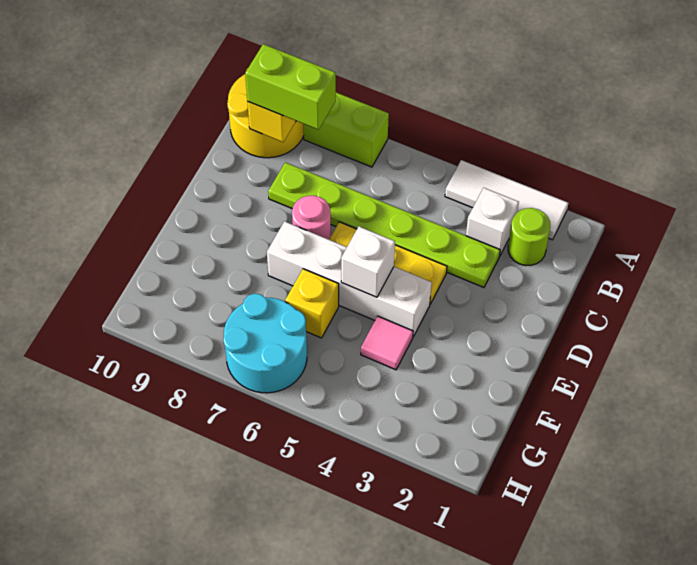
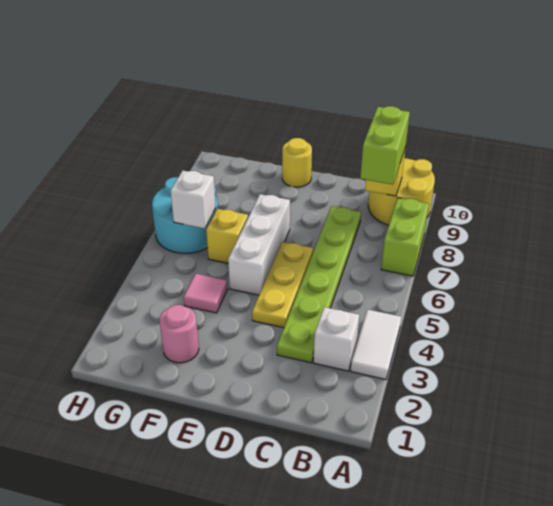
white 1x3 tile [445,160,568,240] -> white 1x2 tile [351,310,401,379]
lime 1x1 round brick [508,208,551,266] -> none
pink 1x1 round brick [292,196,331,239] -> pink 1x1 round brick moved to [159,305,199,363]
white 1x4 brick [267,221,432,337] -> white 1x3 brick [228,194,290,295]
white 1x1 brick [341,227,395,297] -> white 1x1 brick moved to [170,171,216,228]
none -> yellow 1x1 round brick [282,138,312,187]

